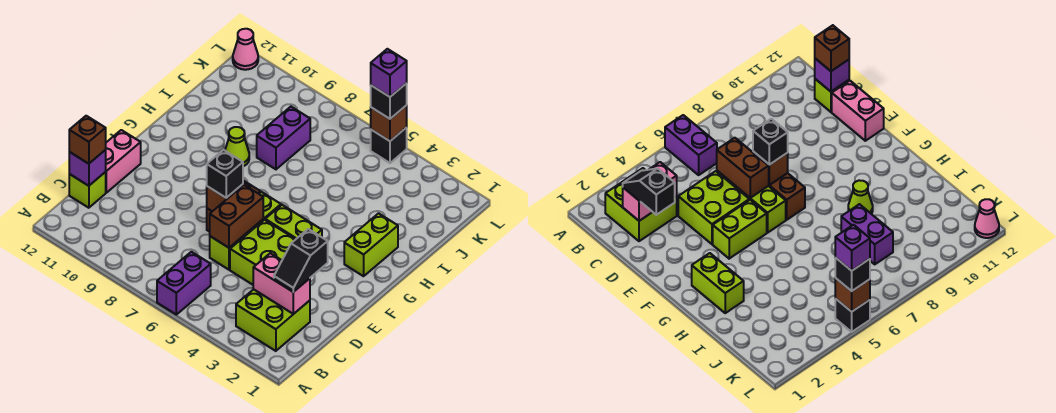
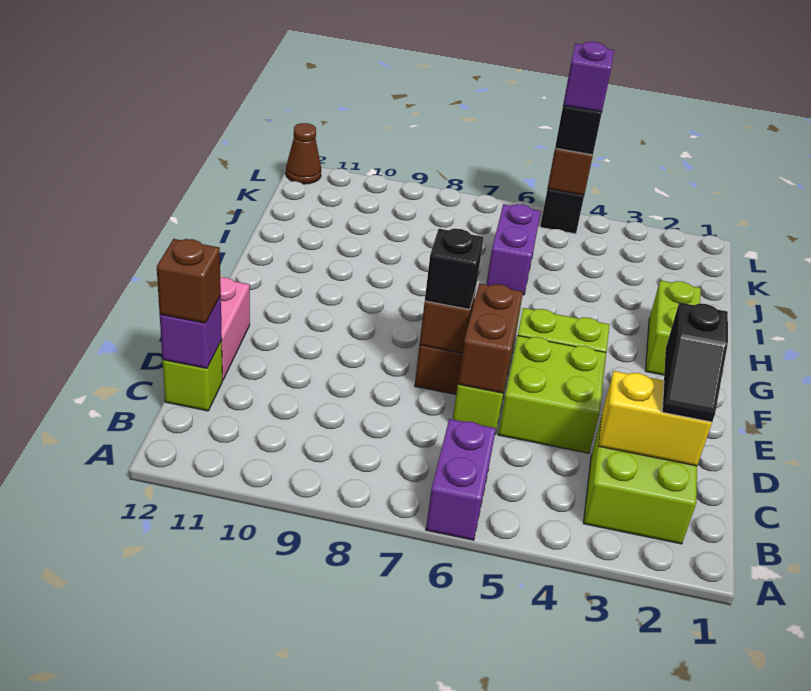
pink 1x2 brick [253,253,310,314] -> yellow 1x2 brick [599,371,712,466]
lime 1x1 cone [225,127,249,166] -> none
purple 1x2 brick [257,107,310,169] -> purple 1x2 brick moved to [486,204,541,295]
pink 1x1 cone [233,29,258,70] -> brown 1x1 cone [286,123,321,184]

